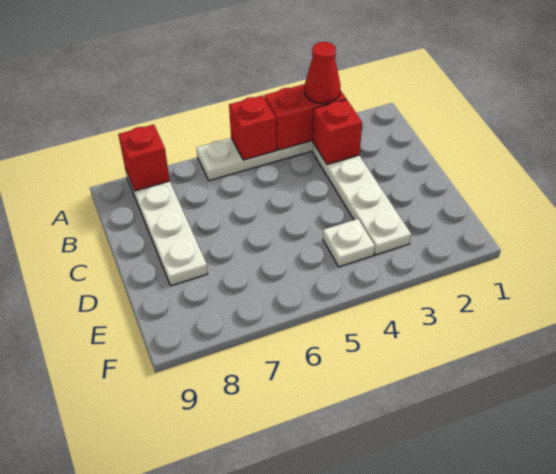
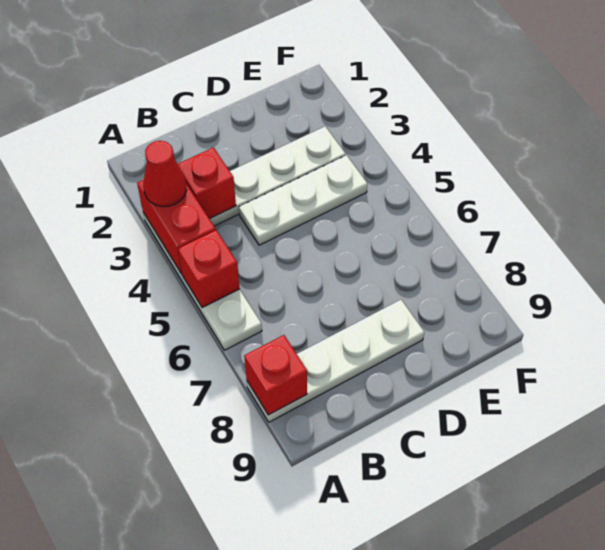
white 1x1 plate [323,219,375,267] -> white 1x3 plate [239,155,367,245]

